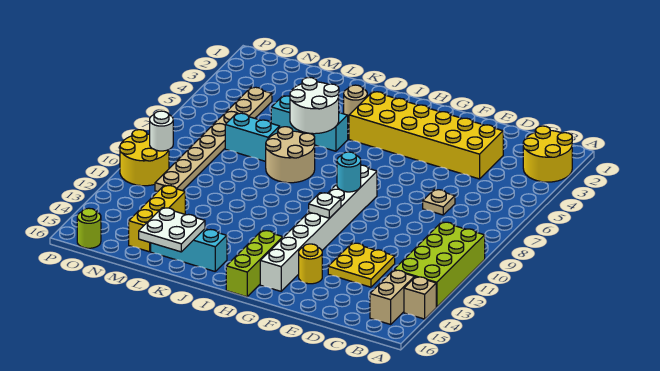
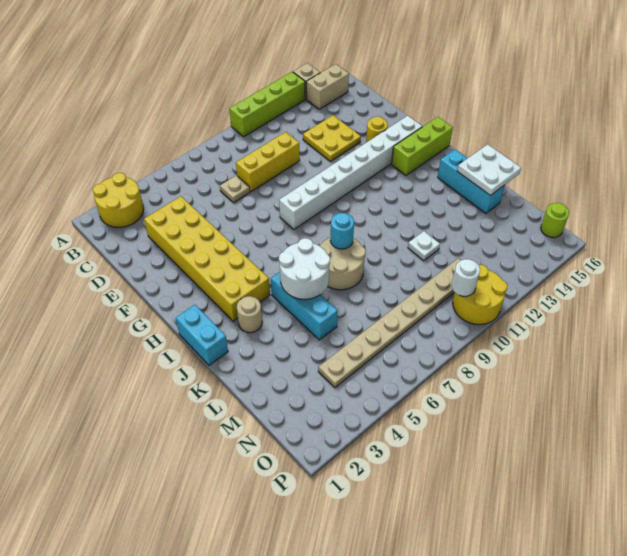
lime 2x4 brick [394,222,485,307] -> lime 1x4 brick [229,72,305,137]
cyan 1x1 round brick [337,152,361,192] -> cyan 1x1 round brick moved to [330,213,354,249]
white 1x1 plate [309,193,341,218] -> white 1x1 plate moved to [408,231,440,261]
cyan 1x2 brick [225,113,280,161] -> cyan 1x2 brick moved to [176,305,228,365]
yellow 1x3 brick [129,185,185,252] -> yellow 1x3 brick moved to [236,132,300,192]

